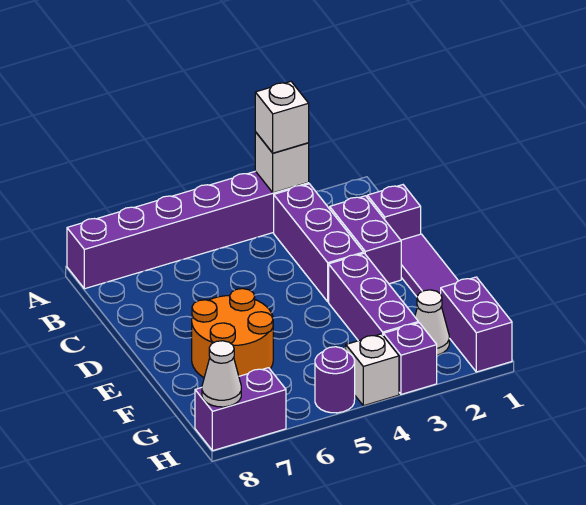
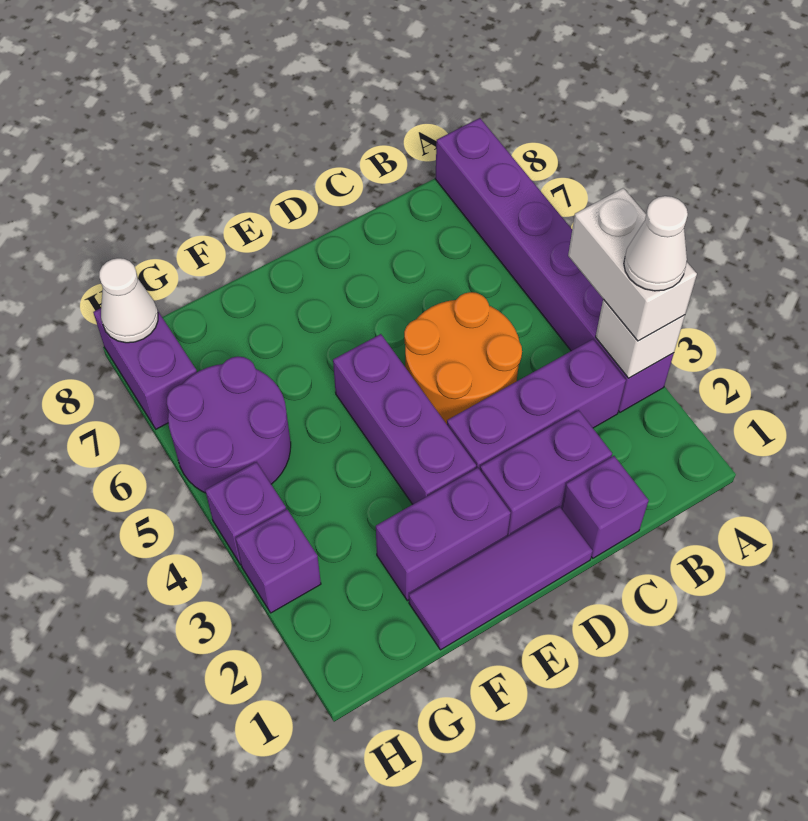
white 1x1 brick [255,82,309,153] -> white 1x2 brick [568,188,697,341]
purple 1x3 brick [329,253,418,341] -> purple 1x3 brick turned to [333,334,476,504]
orange 2x2 round brick [192,289,273,377] -> orange 2x2 round brick moved to [404,292,522,424]
purple 1x2 brick [441,277,512,372] -> purple 1x2 brick moved to [376,468,511,601]
white 1x1 cone [415,290,449,355] -> white 1x1 cone moved to [624,196,688,291]
white 1x1 brick [346,334,399,406] -> purple 1x1 brick [205,462,286,565]
purple 1x1 round brick [315,347,355,413] -> purple 2x2 round brick [167,357,291,493]

